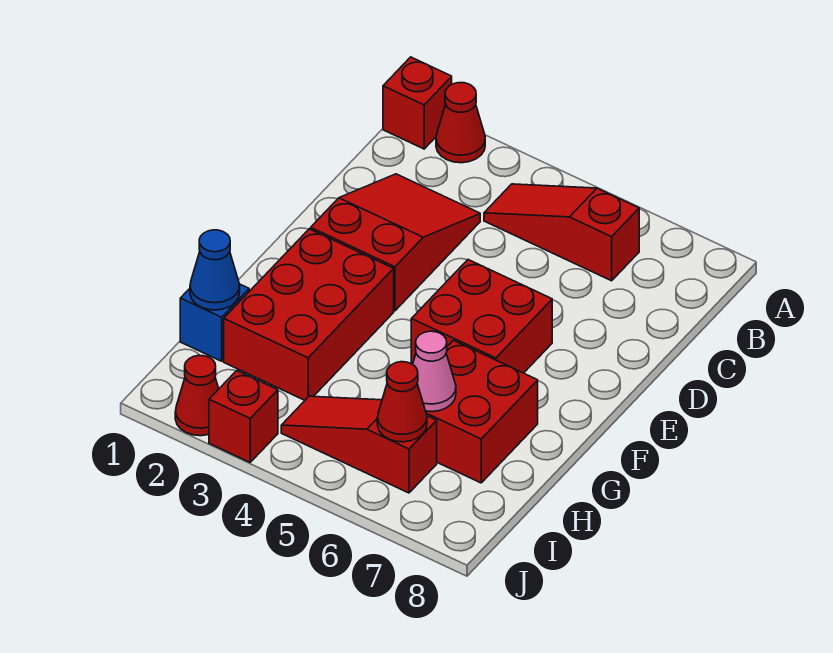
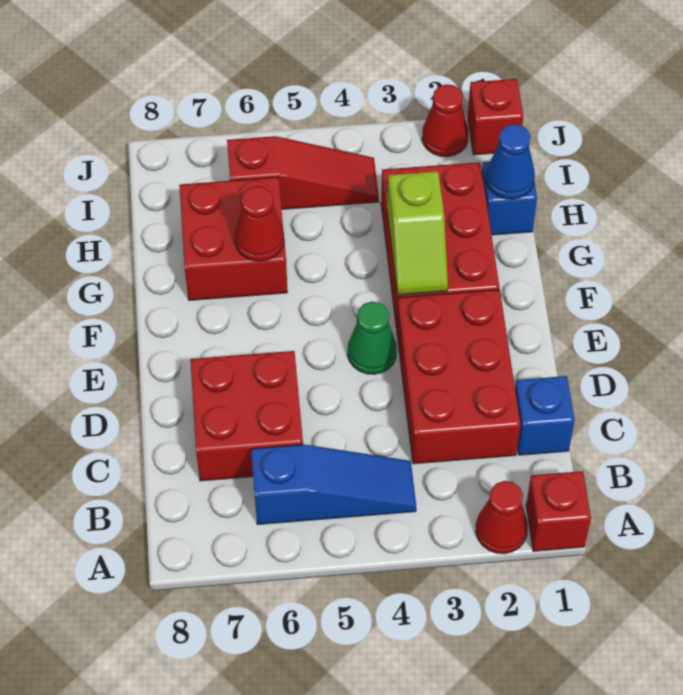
red 1x3 slope [484,184,639,281] -> blue 1x3 slope [251,445,416,525]
none -> blue 1x1 brick [515,376,575,455]
red 2x3 slope [311,174,480,311] -> red 2x3 brick [397,290,521,464]
none -> green 1x1 cone [348,301,397,374]
red 2x2 brick [411,260,552,373] -> red 2x2 brick moved to [190,351,303,481]
none -> lime 1x2 slope [387,171,448,295]
pink 1x1 cone [413,331,456,412] -> none
red 1x1 cone [377,362,427,442] -> red 1x1 cone moved to [235,186,284,261]
red 1x1 brick [209,371,278,462] -> red 1x1 brick moved to [468,79,523,155]

